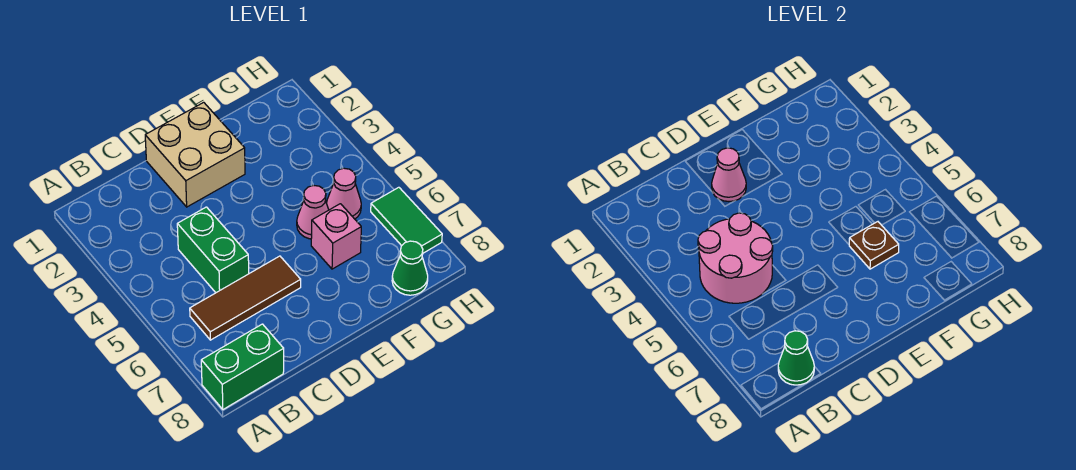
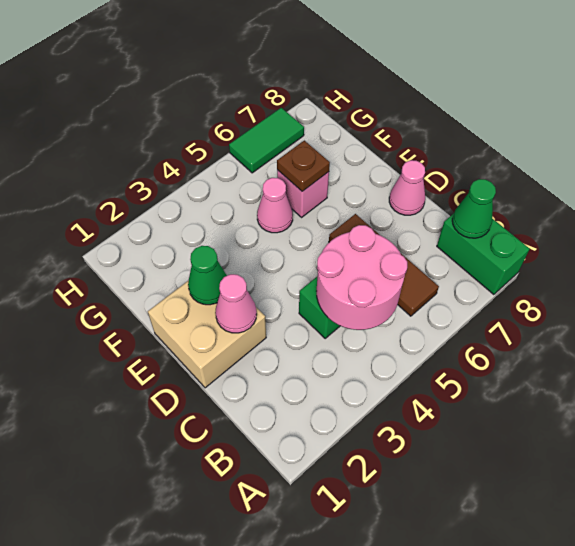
pink 1x1 cone [327,168,361,219] -> pink 1x1 cone moved to [389,160,425,215]
green 1x1 cone [392,241,428,295] -> green 1x1 cone moved to [188,246,227,305]

